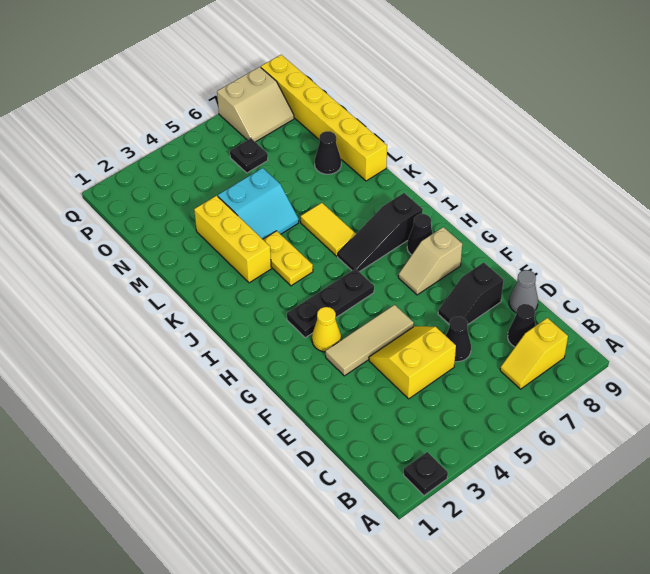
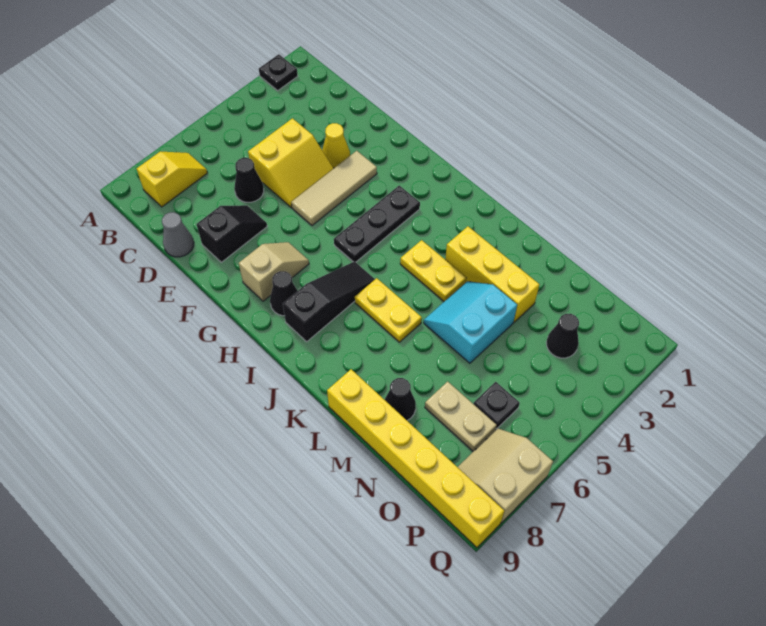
black 1x1 cone [508,304,536,347] -> black 1x1 cone moved to [546,314,579,358]
yellow 1x1 cone [312,307,341,352] -> yellow 1x1 cone moved to [322,123,350,168]
yellow 1x2 tile [301,203,356,256] -> yellow 1x2 plate [355,278,422,342]
none -> tan 1x2 plate [425,382,497,451]

